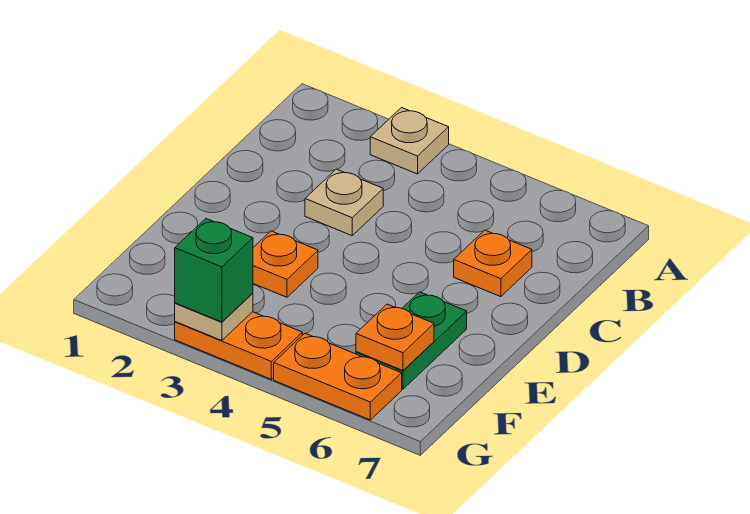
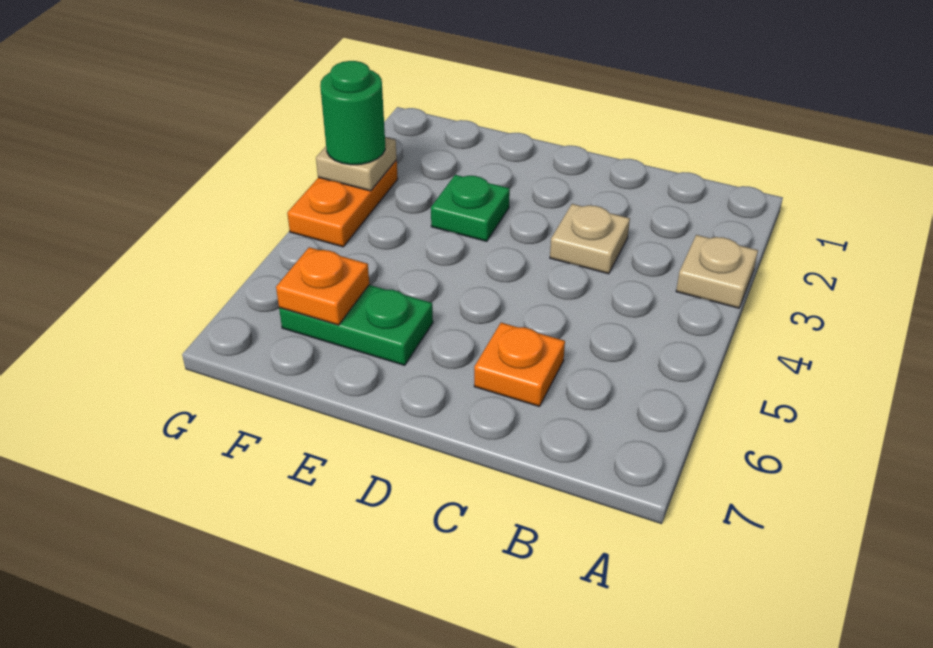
orange 1x1 plate [253,231,318,297] -> green 1x1 plate [431,175,510,241]
green 1x1 brick [175,219,253,322] -> green 1x1 round brick [320,61,385,165]
orange 1x2 plate [274,333,402,420] -> none

